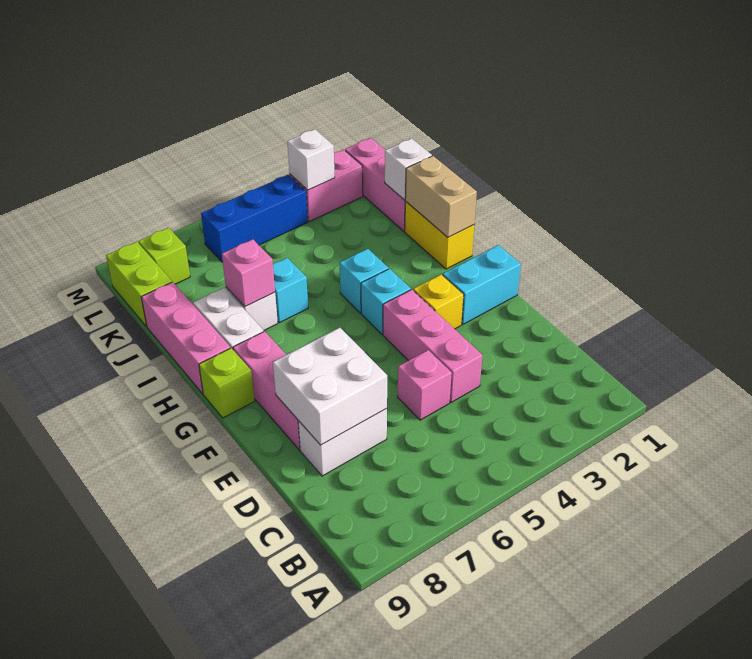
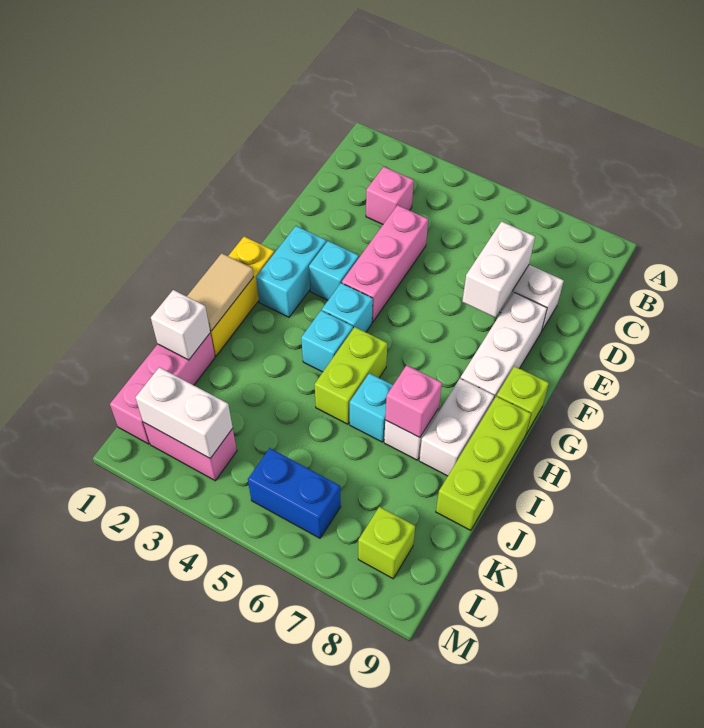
pink 1x1 brick [398,350,452,420] -> pink 1x1 brick moved to [366,167,414,224]
white 2x2 brick [273,328,387,445] -> white 1x2 brick [462,221,535,317]
pink 1x3 brick [233,331,300,450] -> white 1x3 brick [460,293,547,400]
cyan 1x2 brick [443,245,521,324] -> cyan 1x2 brick turned to [256,226,326,317]
yellow 1x1 brick [413,274,464,329] -> cyan 1x1 brick [309,241,359,300]
yellow 1x2 brick [405,202,474,269] -> yellow 1x3 brick [210,236,274,356]
tan 1x2 brick [405,156,477,237] -> tan 1x2 tile [187,253,253,331]
pink 1x3 brick [141,282,230,394] -> lime 1x3 brick [436,396,531,530]
lime 1x2 brick [106,242,172,327] -> lime 1x2 brick moved to [315,327,387,424]
white 1x1 brick [287,129,335,190] -> white 1x2 brick [135,367,233,459]
blue 1x3 brick [201,175,308,262] -> blue 1x2 brick [248,448,341,538]

